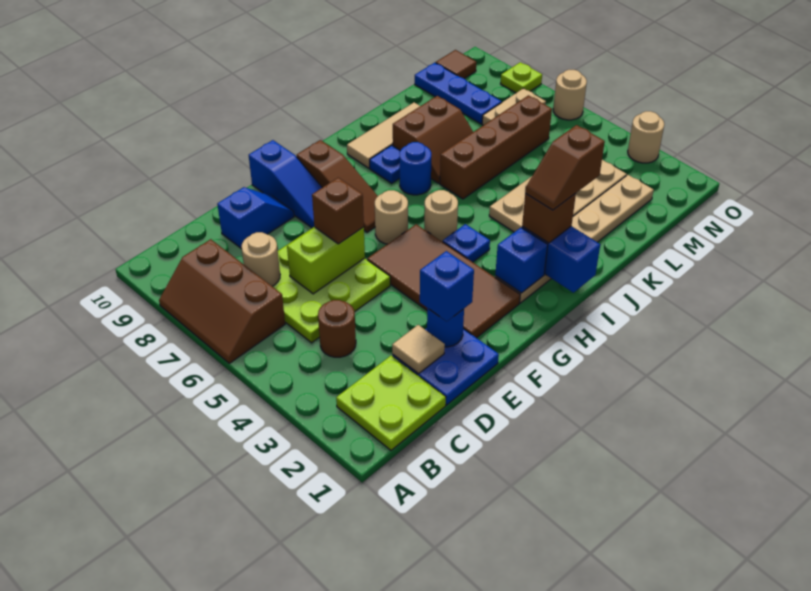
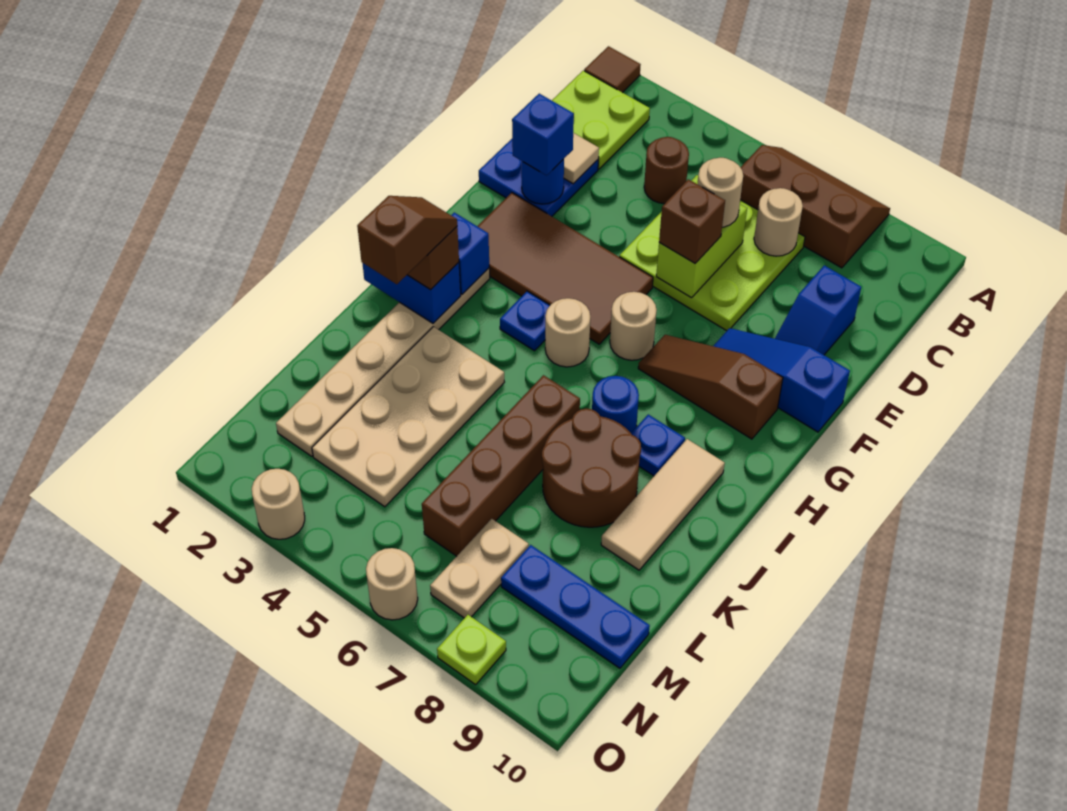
none -> tan 1x1 round brick [698,158,743,227]
brown 2x2 slope [393,96,473,183] -> brown 2x2 round brick [542,409,641,527]
brown 1x1 tile [436,50,476,79] -> brown 1x1 tile moved to [584,46,641,93]

